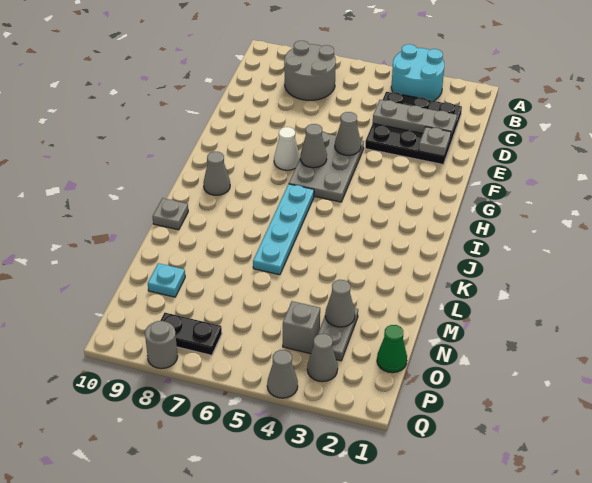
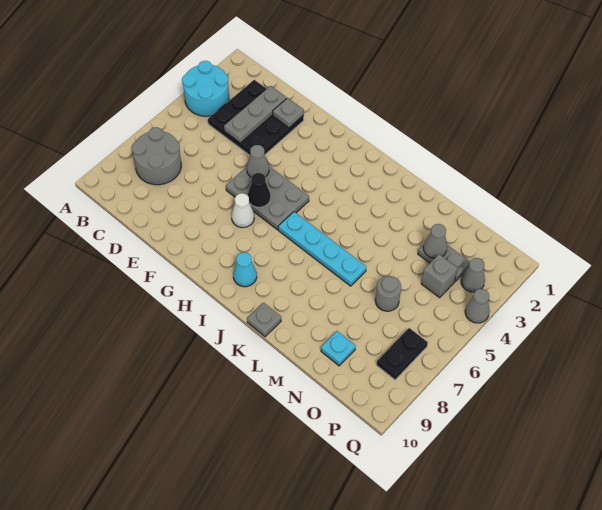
grey 1x1 cone [300,124,327,168] -> black 1x1 cone [248,173,271,207]
grey 1x1 cone [203,152,230,195] -> cyan 1x1 cone [233,252,257,287]
green 1x1 cone [377,325,407,373] -> none
grey 1x1 round brick [145,321,178,369] -> grey 1x1 round brick moved to [375,276,401,311]

